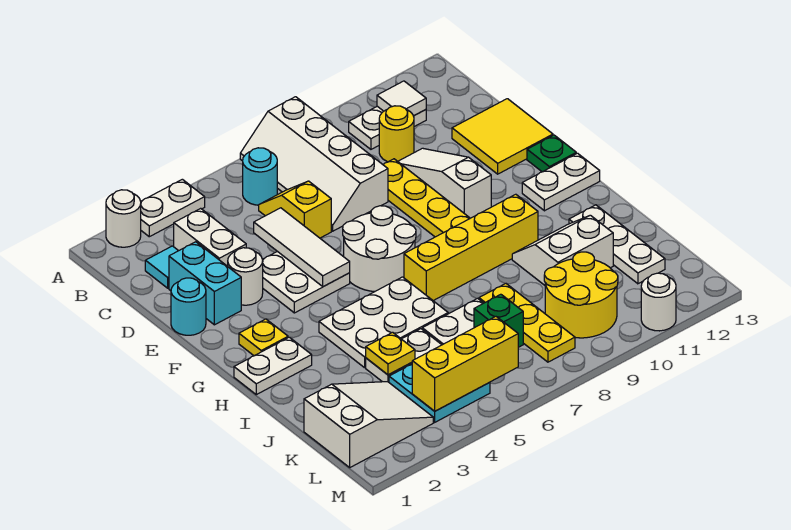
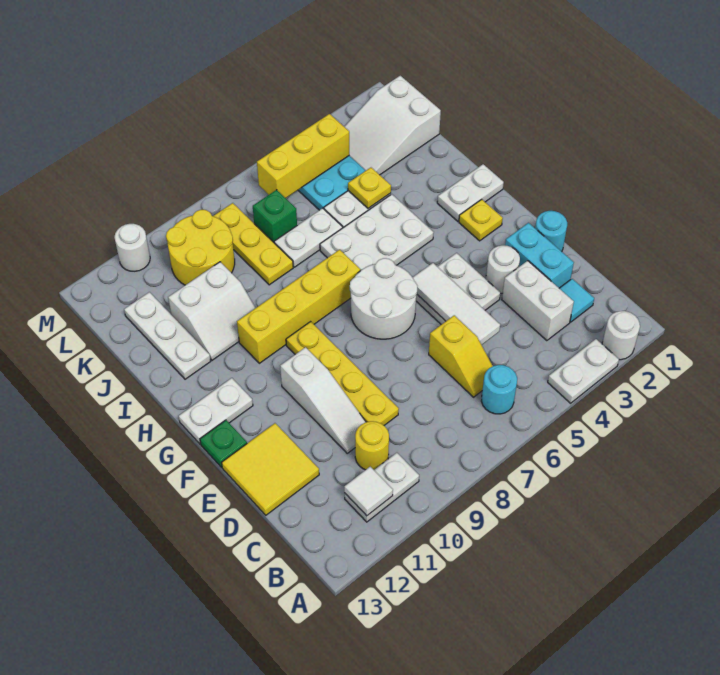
white 2x4 slope [240,97,388,231] -> none

